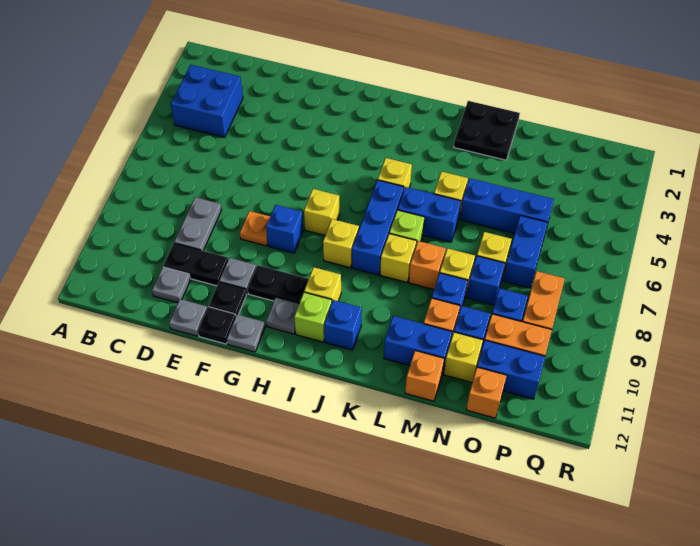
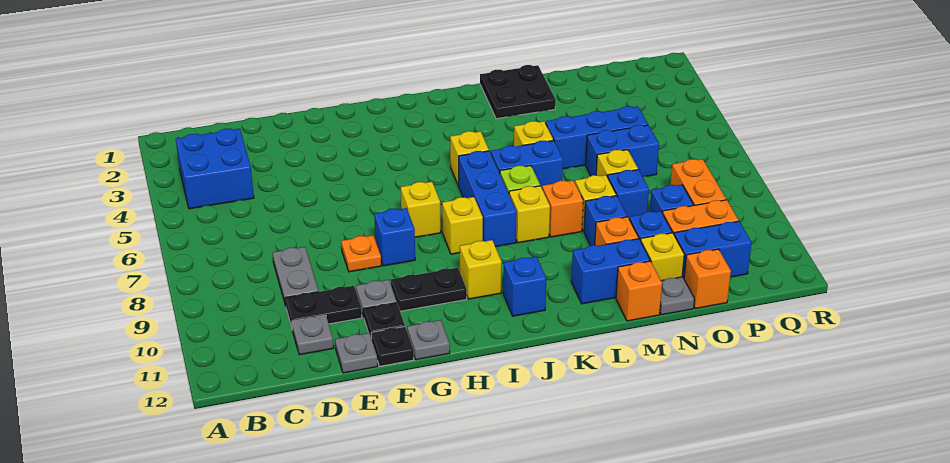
grey 1x1 plate [266,297,299,334] -> grey 1x1 plate moved to [660,277,694,315]
lime 1x1 brick [294,292,332,342] -> none
blue 1x2 brick [503,215,548,288] -> blue 1x2 brick turned to [586,125,659,177]

